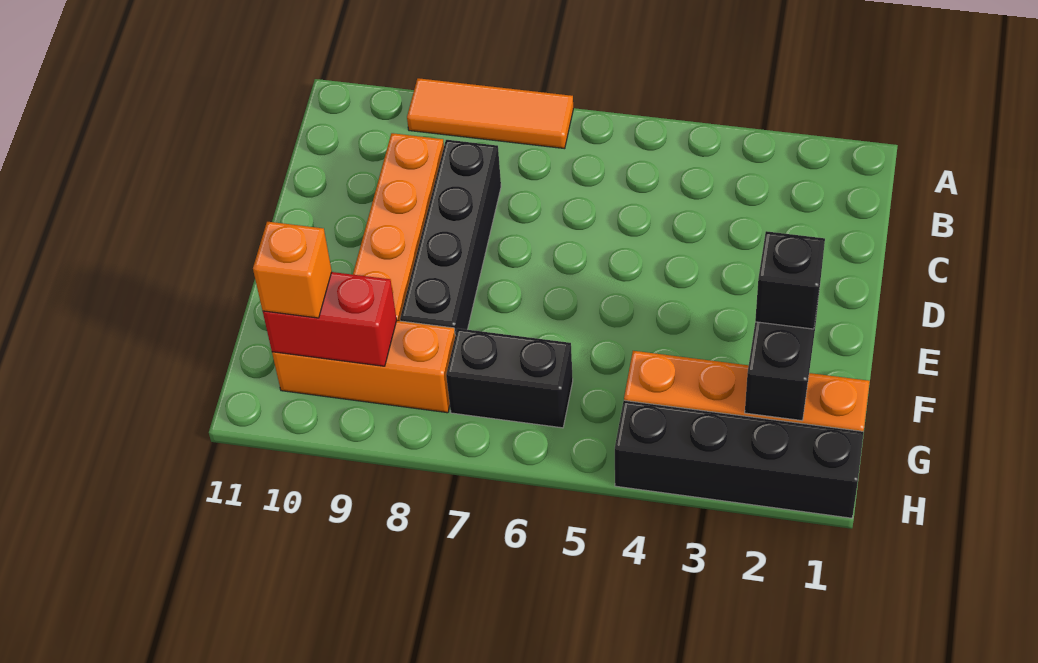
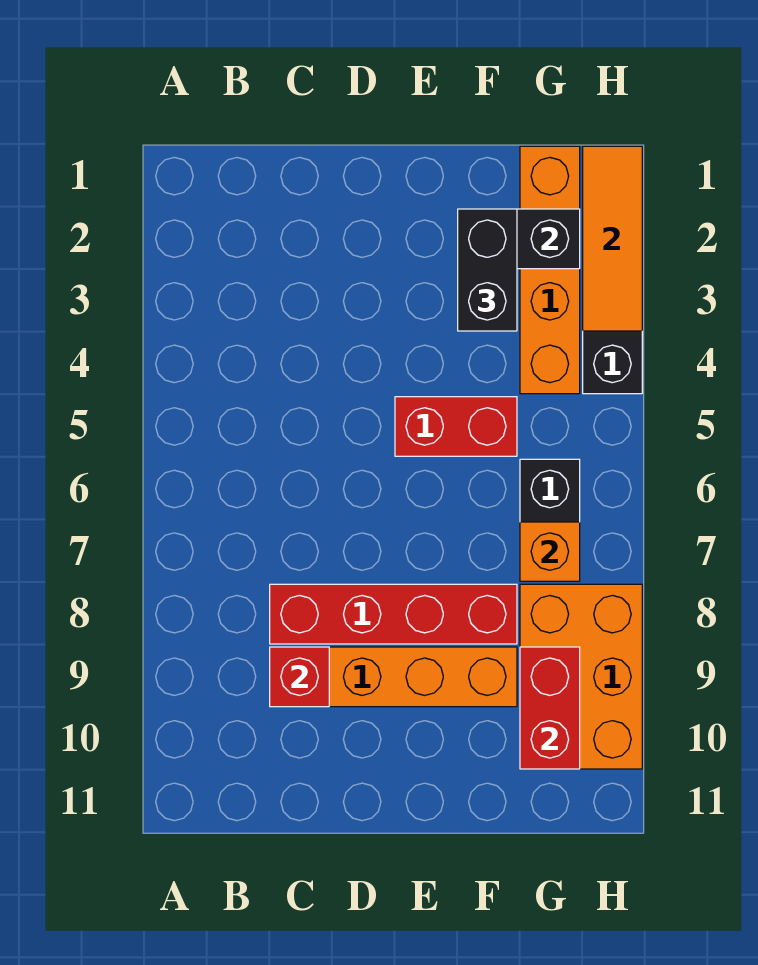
orange 1x3 tile [407,78,573,149] -> orange 1x3 tile moved to [583,146,642,331]
black 1x4 brick [400,140,501,335] -> red 1x4 brick [270,584,517,644]
none -> red 1x1 brick [270,647,329,707]
none -> red 1x2 brick [395,397,517,456]
black 1x1 brick [755,231,825,329] -> black 1x2 brick [458,209,517,331]
orange 1x3 brick [272,321,455,413] -> orange 2x3 brick [520,584,642,769]
orange 1x1 brick [253,222,332,318] -> orange 1x1 brick moved to [520,522,580,581]

